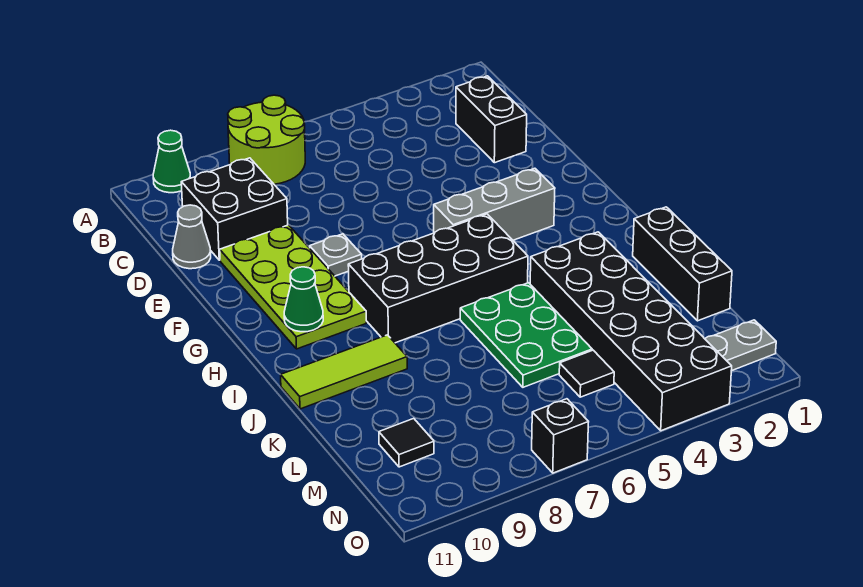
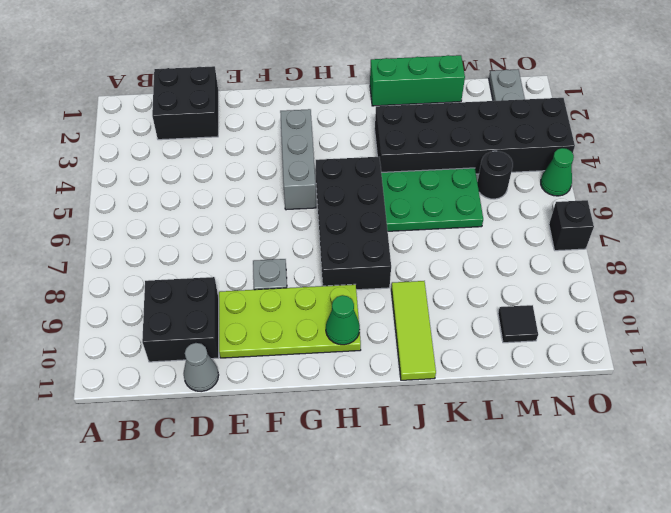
lime 2x2 round brick [228,95,305,184] -> none
green 1x1 cone [153,130,190,193] -> green 1x1 cone moved to [541,148,574,196]
black 1x2 brick [456,76,527,163] -> black 2x2 brick [152,66,218,140]
black 1x3 brick [633,207,732,321] -> green 1x3 brick [370,55,465,106]
black 1x1 tile [559,350,614,397] -> black 1x1 round brick [477,151,513,199]

